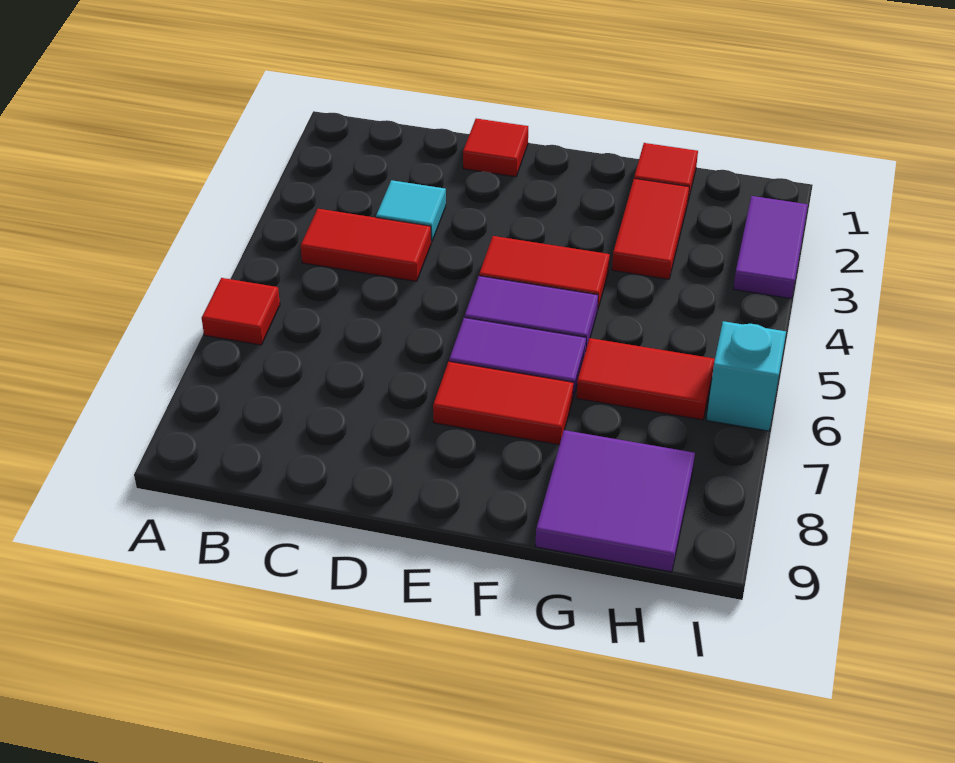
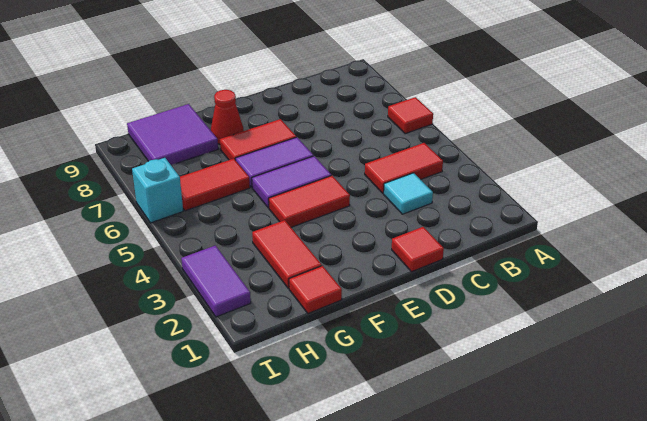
none -> red 1x1 cone [211,90,244,144]

